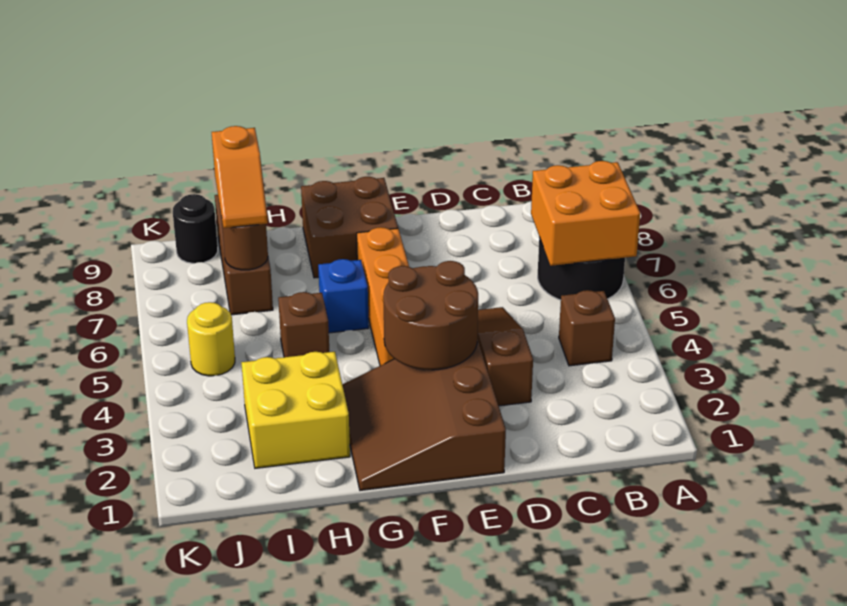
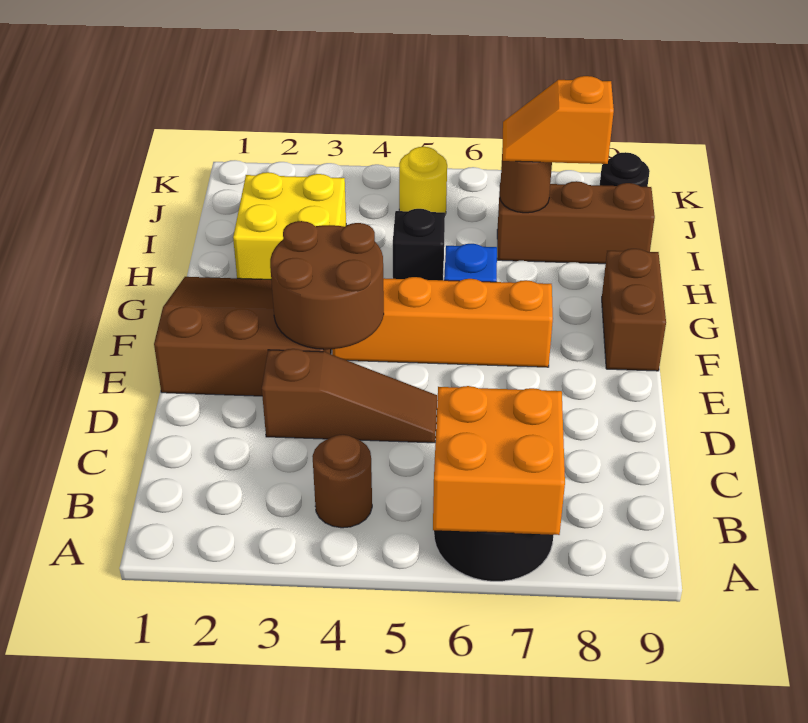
brown 1x1 brick [559,290,615,366] -> brown 1x1 round brick [312,435,372,528]
brown 2x2 brick [301,177,398,278] -> brown 1x2 brick [602,249,666,371]
brown 1x1 brick [278,292,329,357] -> black 1x1 brick [393,209,445,280]

